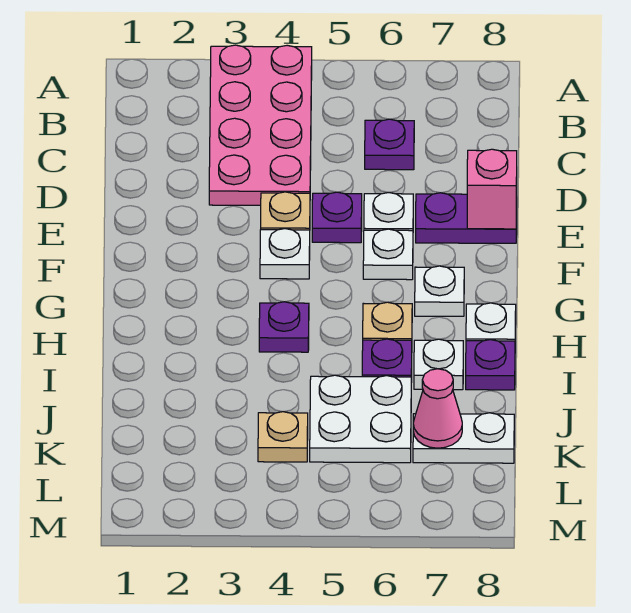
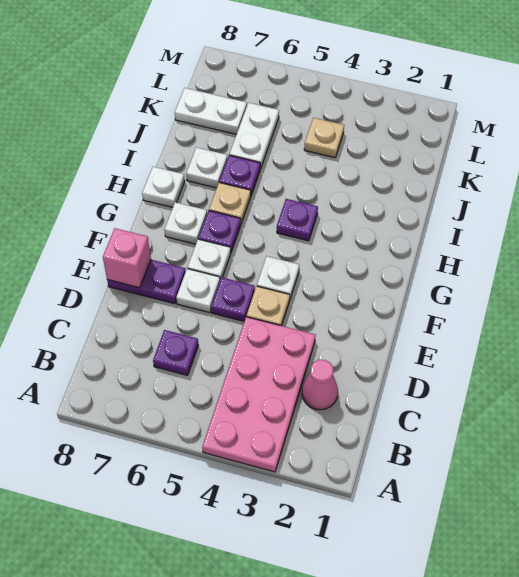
purple 1x1 plate [466,340,515,390] -> purple 1x1 plate moved to [198,211,241,252]
white 2x2 plate [310,375,411,463] -> white 1x2 plate [229,103,279,169]
pink 1x1 cone [413,369,462,448] -> pink 1x1 cone moved to [302,360,338,410]

